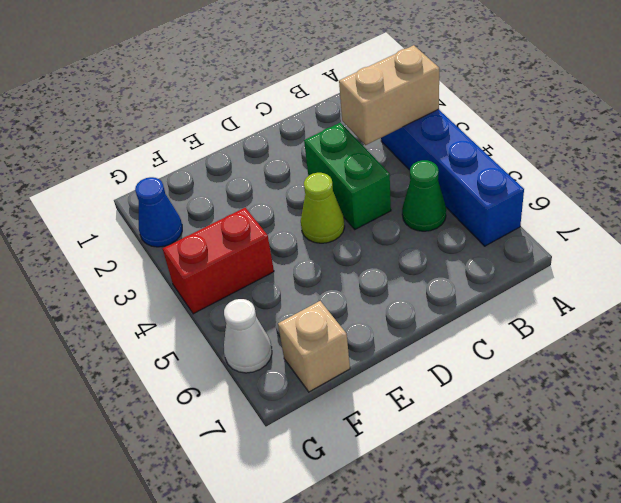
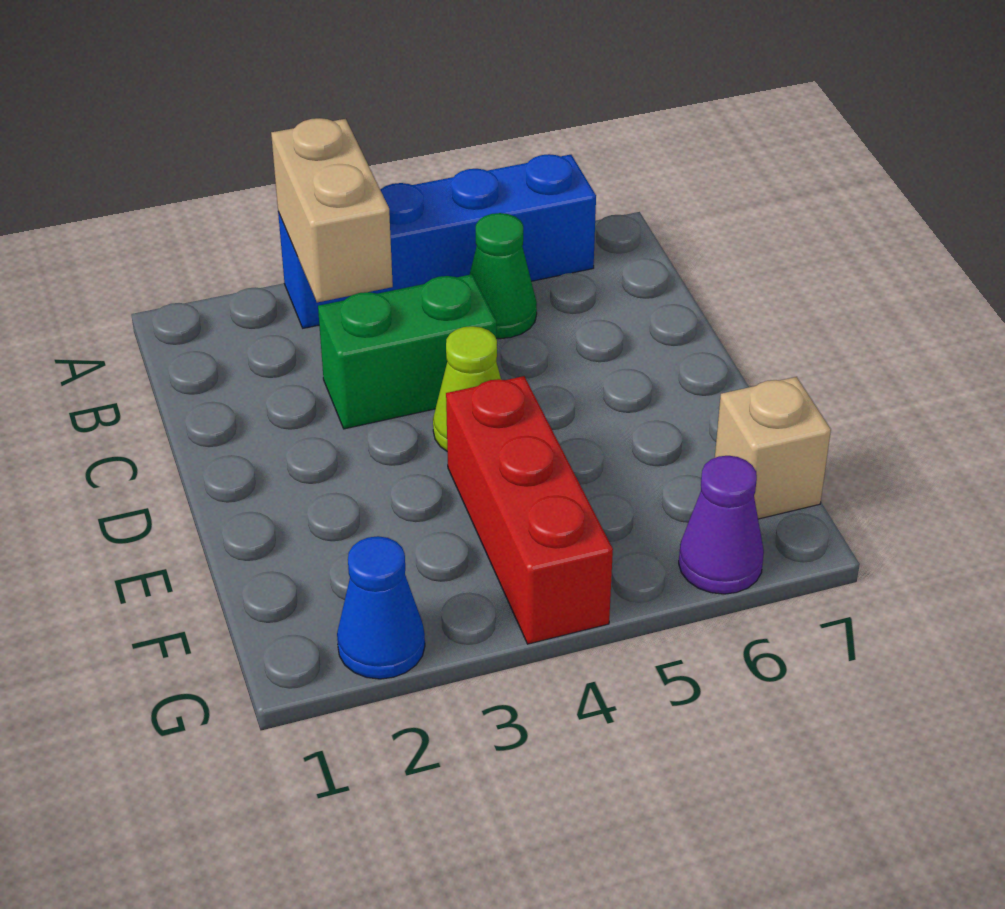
red 1x2 brick [163,208,274,314] -> red 1x3 brick [446,376,613,644]
white 1x1 cone [224,299,272,373] -> purple 1x1 cone [679,456,764,594]

